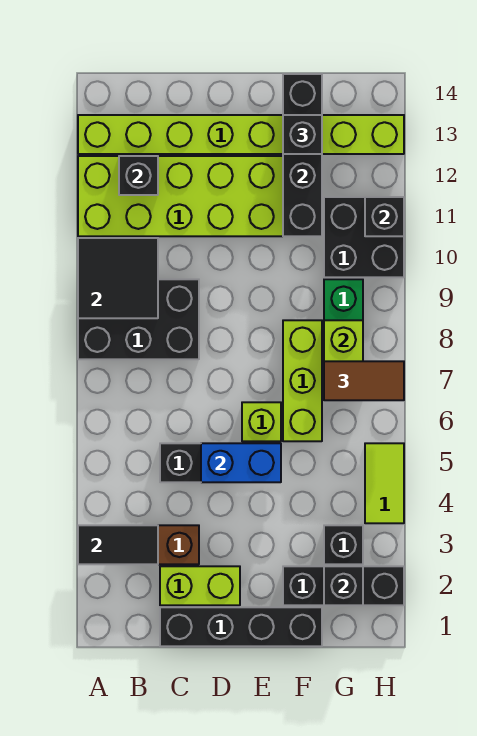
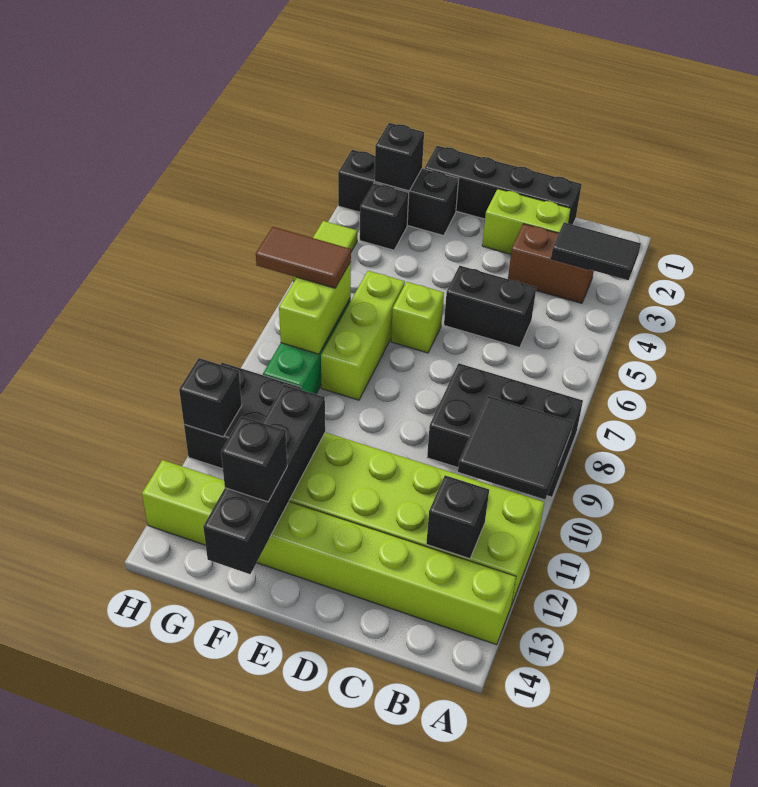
blue 1x2 brick [201,443,281,482] -> none

